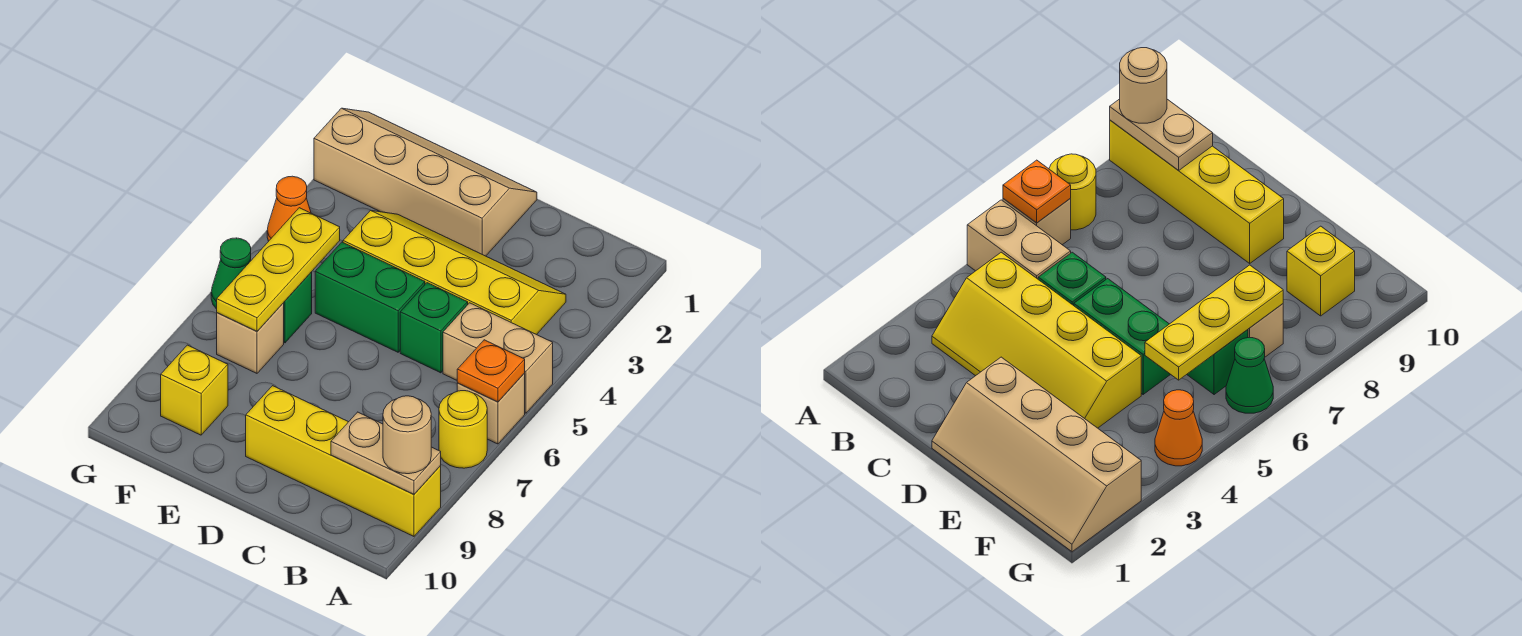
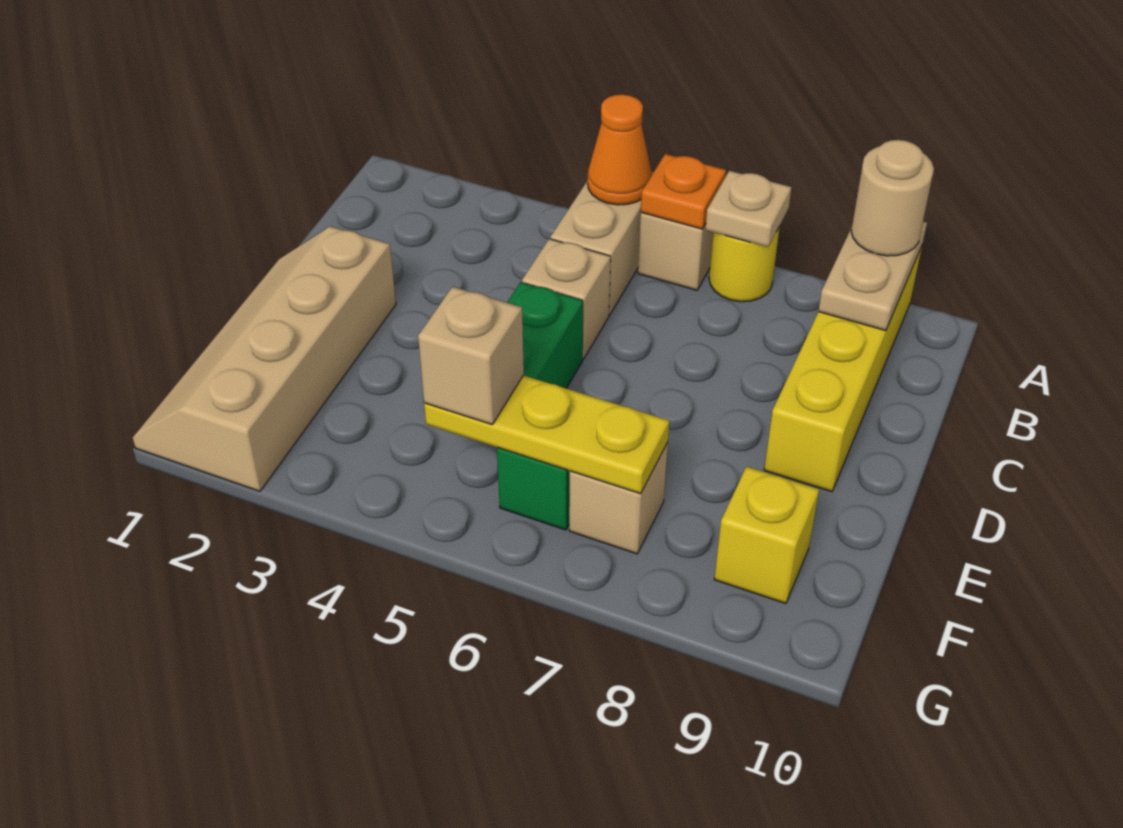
none -> tan 1x1 plate [705,171,791,247]
yellow 2x4 slope [343,210,566,335] -> none
green 1x1 brick [400,283,468,373] -> tan 1x1 brick [522,239,611,359]
none -> tan 1x1 brick [418,287,524,425]
orange 1x1 cone [267,176,311,241] -> orange 1x1 cone moved to [588,94,652,205]
green 1x1 cone [211,238,251,309] -> none

